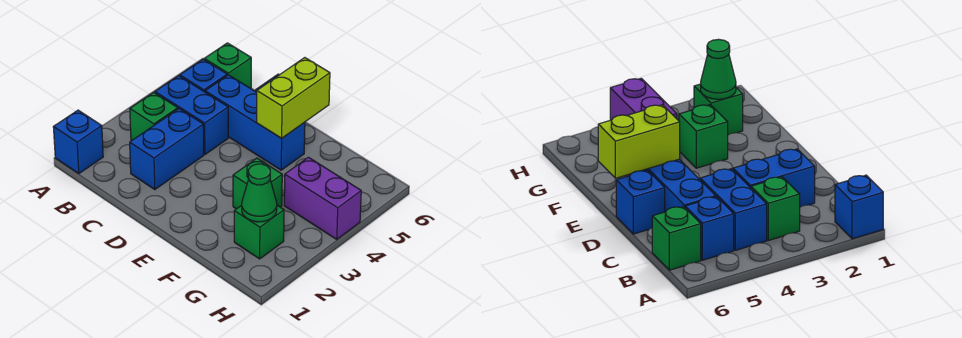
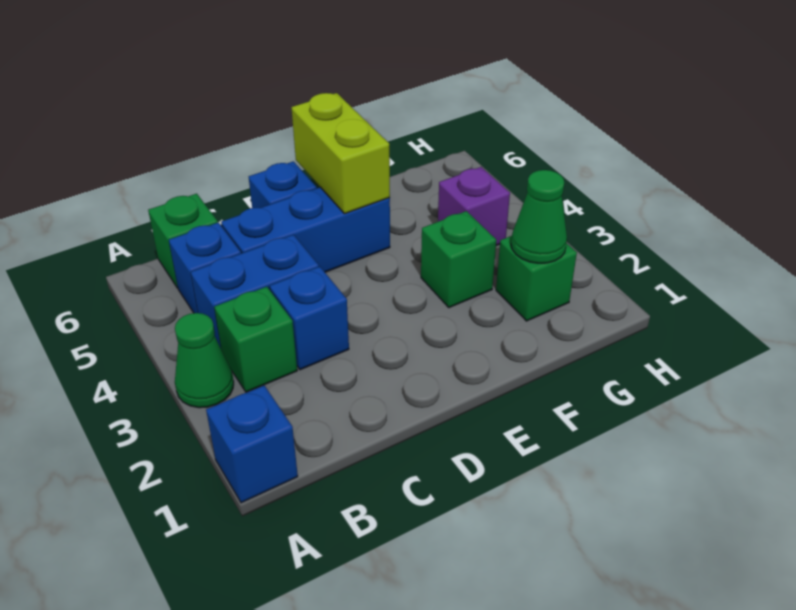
none -> green 1x1 cone [175,313,234,408]
blue 1x2 brick [130,109,204,190] -> blue 1x1 brick [270,267,349,370]
purple 1x2 brick [284,157,361,239] -> purple 1x1 brick [438,167,510,246]

